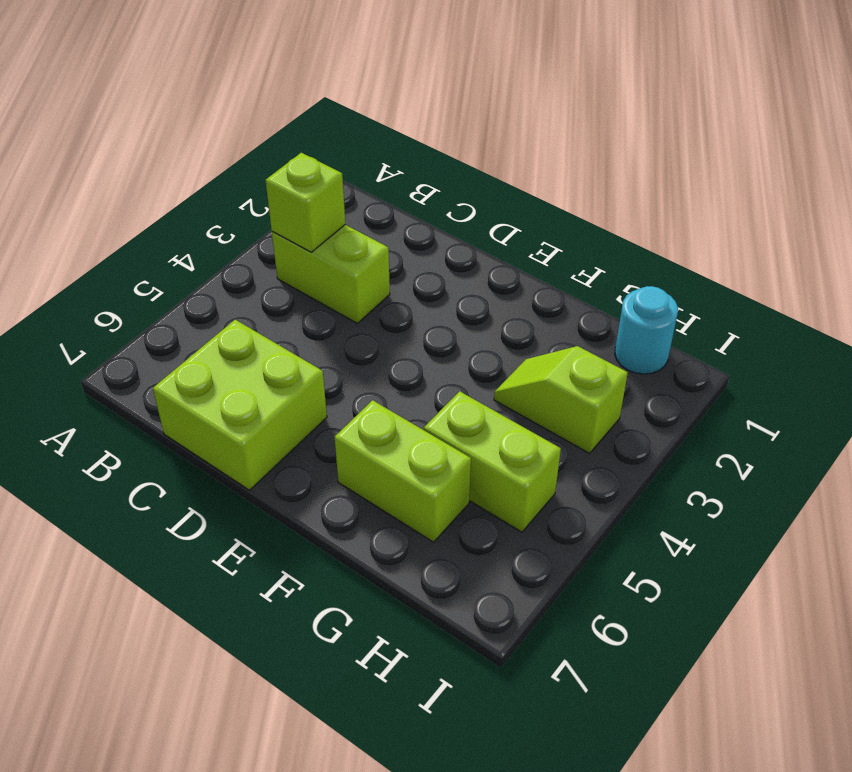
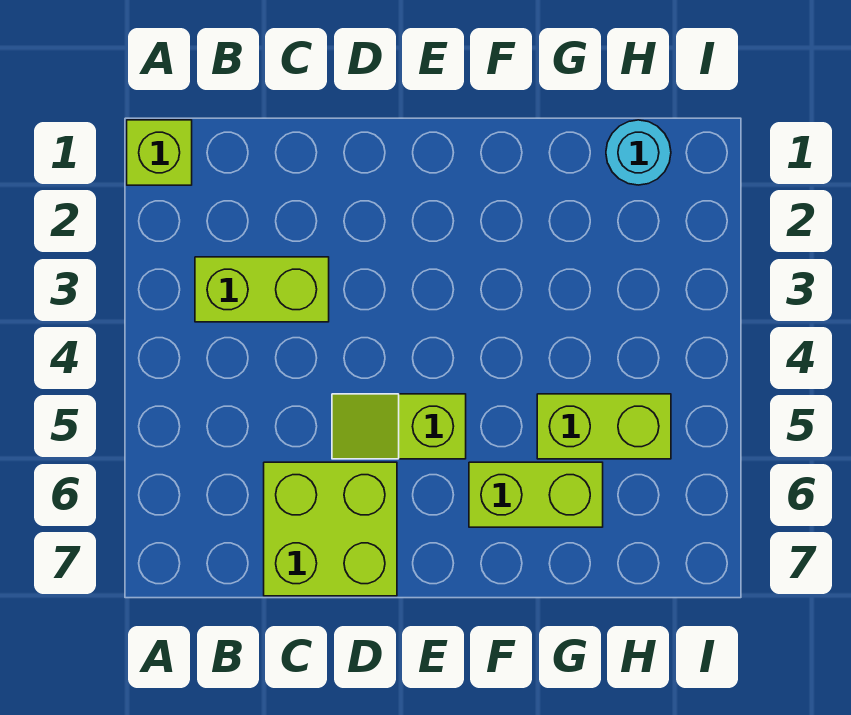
lime 1x1 brick [266,153,345,252] -> lime 1x1 brick moved to [127,120,192,185]
lime 1x2 slope [494,346,628,453] -> lime 1x2 slope moved to [332,394,466,459]

